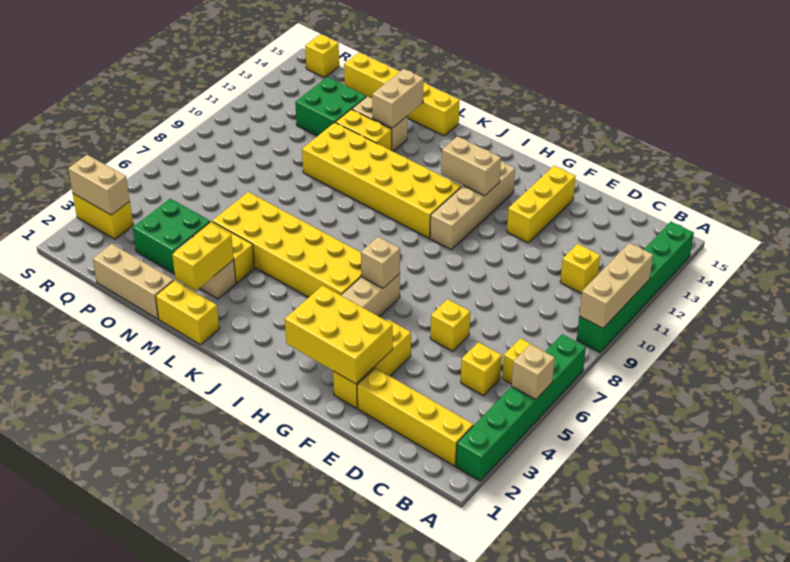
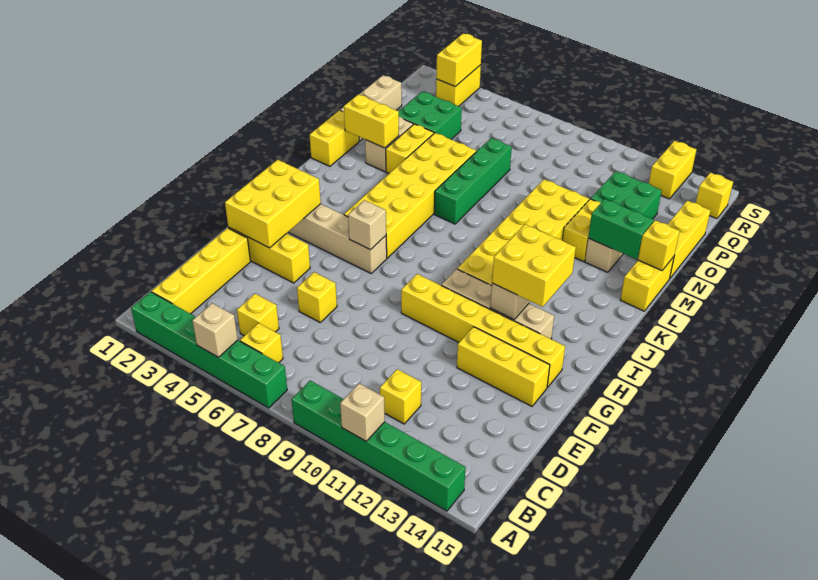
tan 1x3 brick [579,243,653,328] -> tan 1x1 brick [340,384,385,441]
none -> yellow 1x6 brick [401,274,565,387]
none -> yellow 2x2 brick [492,224,576,307]
none -> green 1x4 brick [434,138,512,224]
tan 1x2 brick [372,69,424,128] -> green 1x2 brick [588,199,654,259]
none -> yellow 1x1 brick [638,220,680,270]
tan 1x2 brick [68,155,130,215] -> yellow 1x2 brick [436,33,482,87]
none -> yellow 1x2 brick [649,141,696,199]

